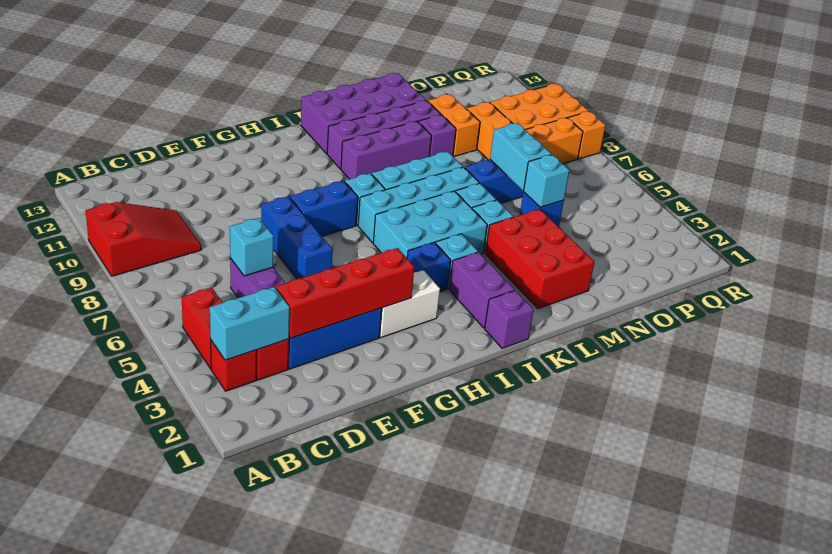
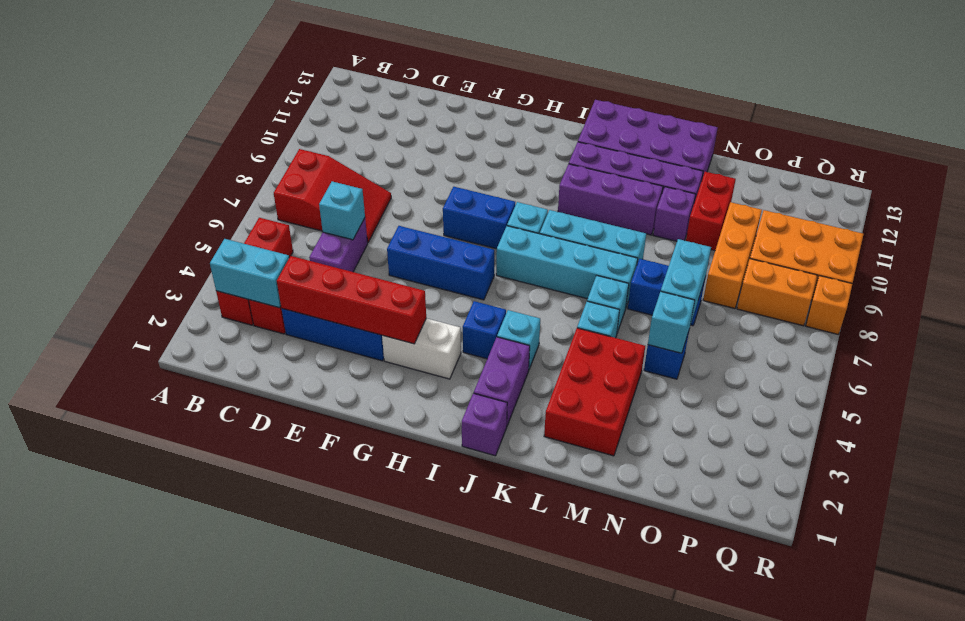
red 2x3 slope [86,202,201,276] -> red 2x3 slope moved to [274,149,391,242]
blue 1x3 brick [261,197,333,279] -> blue 1x3 brick turned to [387,226,494,300]
cyan 2x3 brick [373,191,487,258] -> none
orange 1x2 brick [428,94,480,156] -> red 1x2 brick [686,172,736,251]

